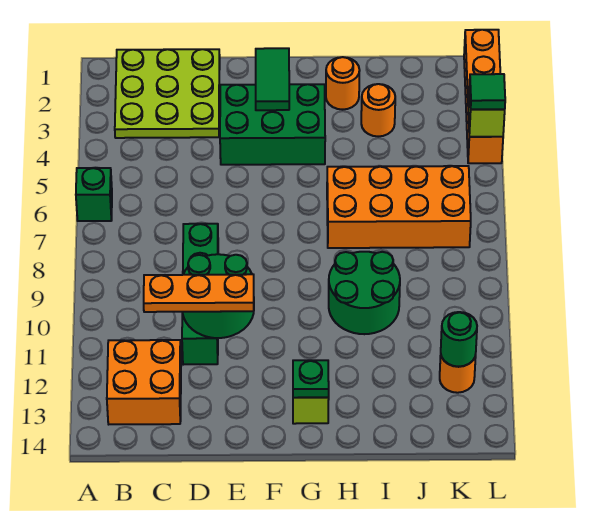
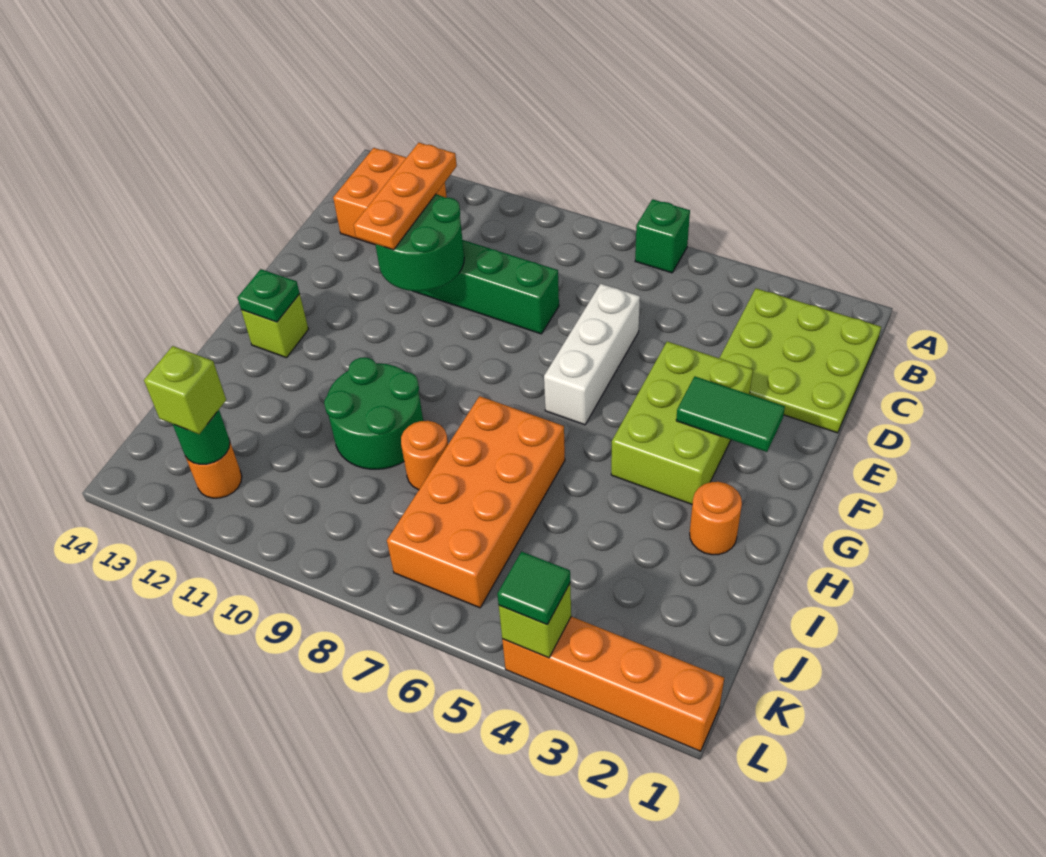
none -> white 1x3 brick [544,284,640,425]
green 2x3 brick [220,84,325,165] -> lime 2x3 brick [611,341,753,504]
orange 1x1 round brick [361,84,395,137] -> orange 1x1 round brick moved to [401,421,448,490]
none -> lime 1x1 brick [144,346,226,434]

